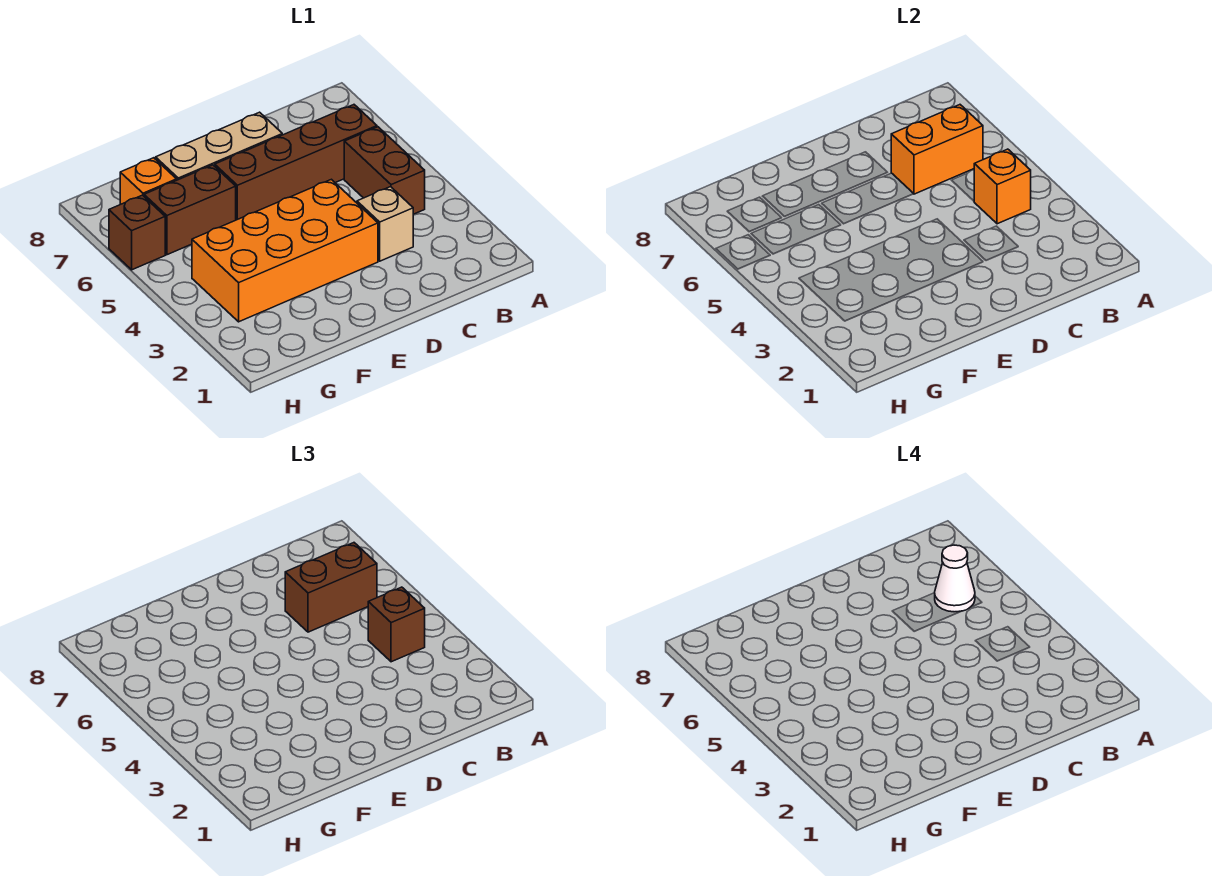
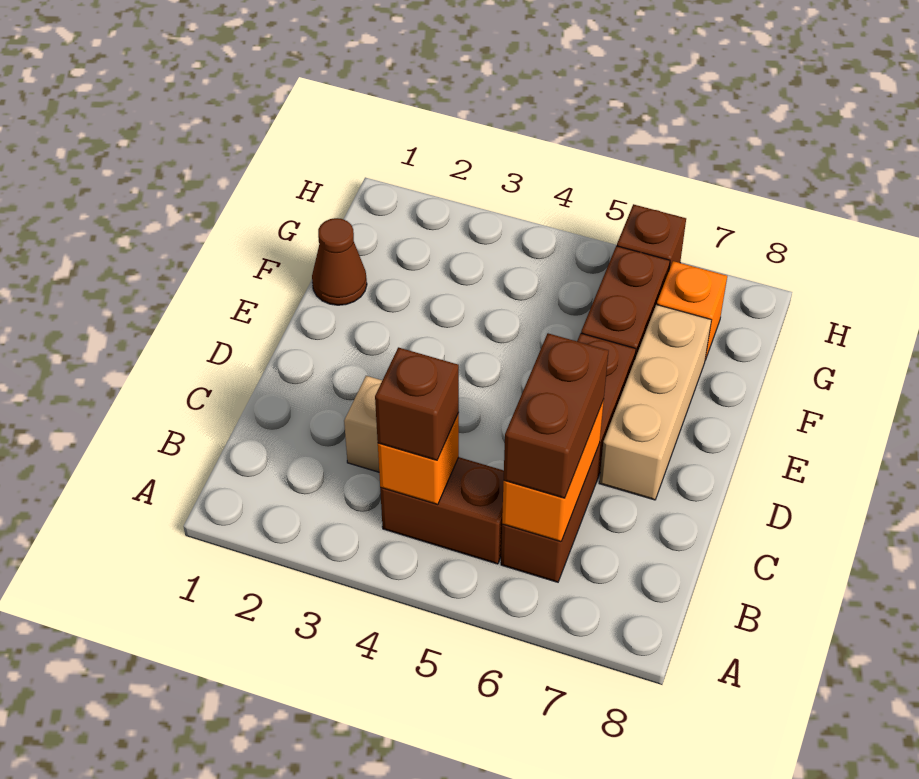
white 1x1 cone [935,545,975,612] -> none
orange 2x4 brick [192,179,378,322] -> none
none -> brown 1x1 cone [312,218,367,305]

